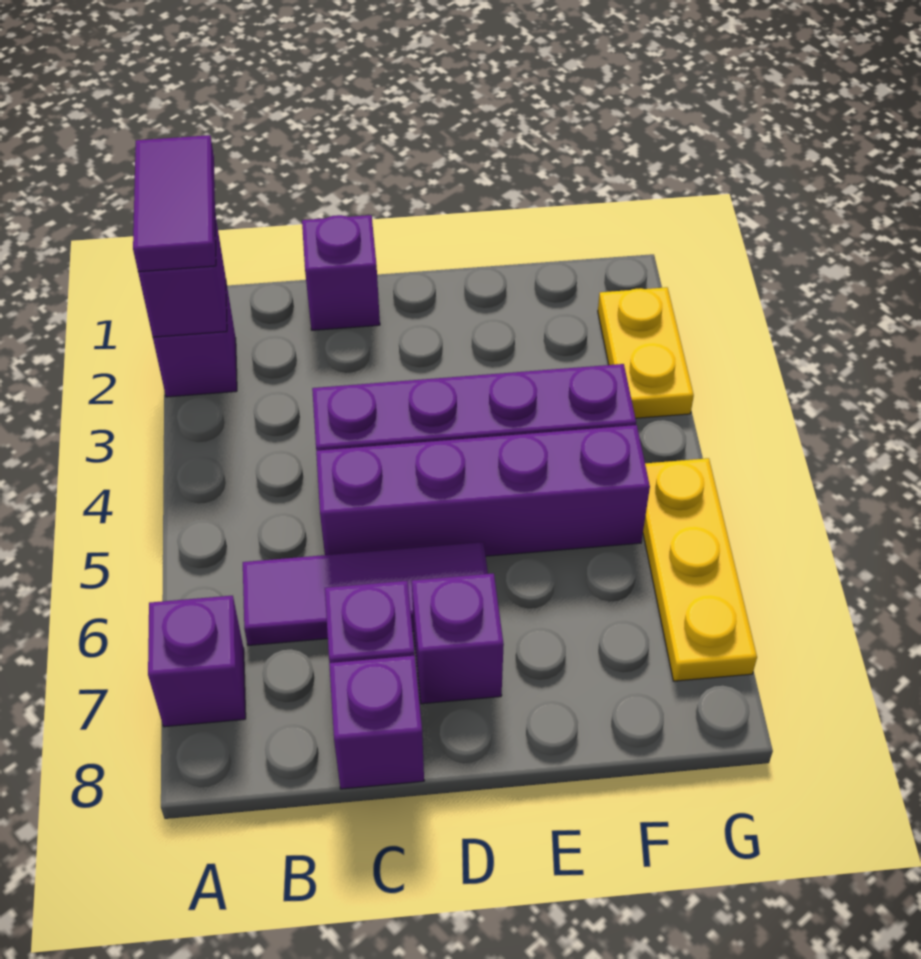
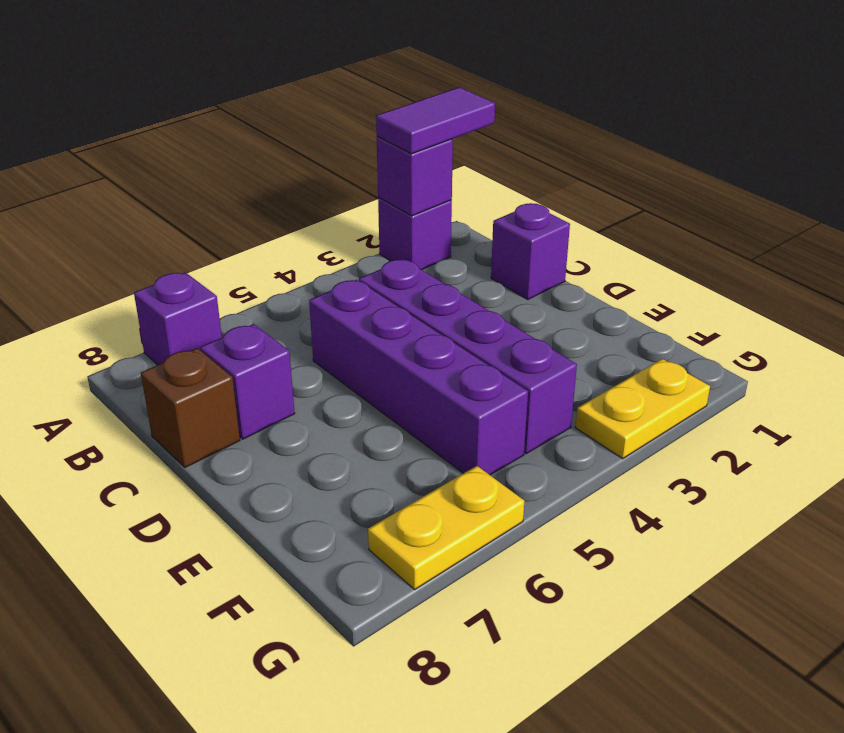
purple 1x3 tile [243,542,488,645] -> none
purple 1x1 brick [329,656,424,789] -> brown 1x1 brick [141,348,240,467]
purple 1x1 brick [412,573,504,704] -> none
yellow 1x3 plate [643,458,757,681] -> yellow 1x2 plate [368,466,524,589]

